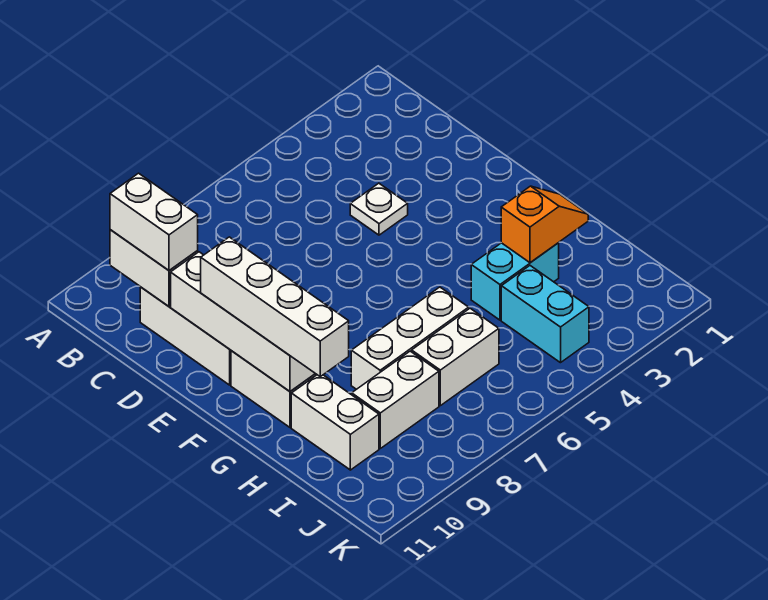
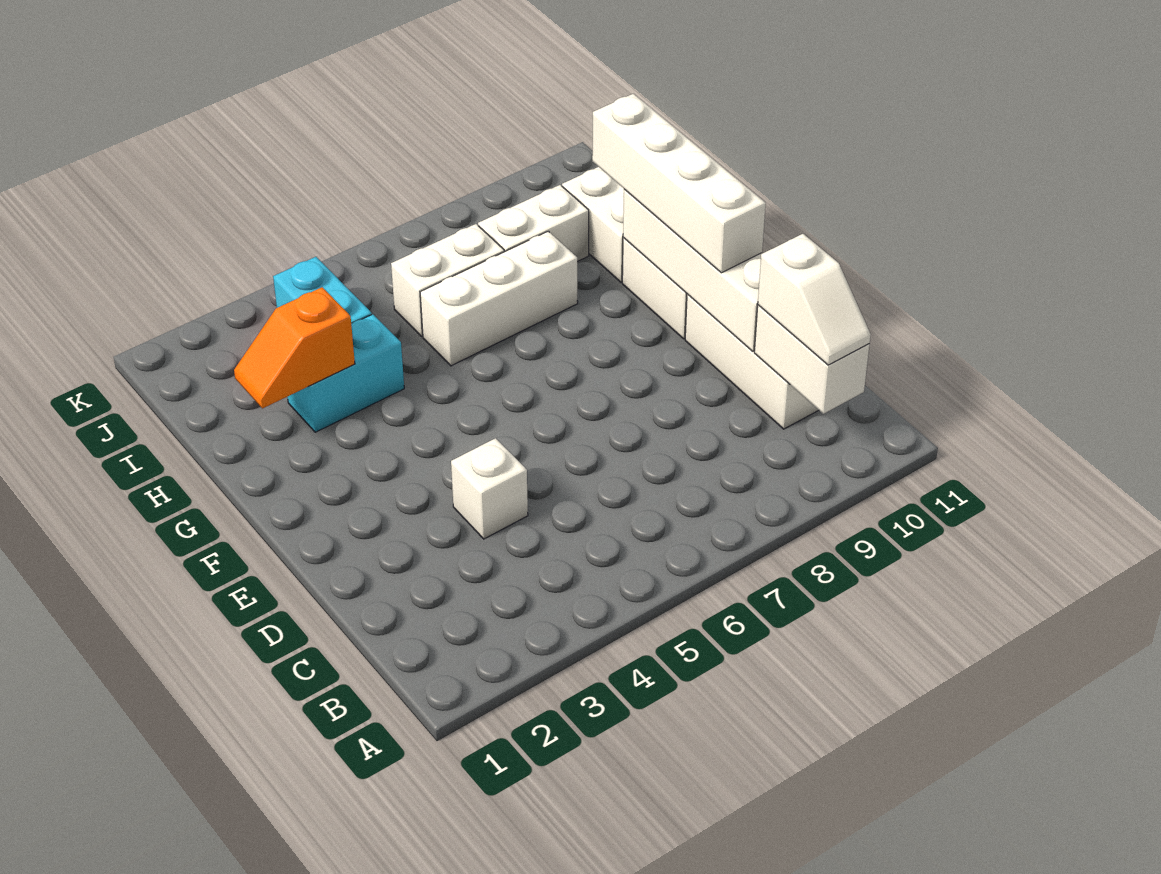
white 1x2 brick [110,173,198,270] -> white 1x2 slope [758,234,871,365]
white 1x1 plate [350,183,408,235] -> white 1x1 brick [451,438,528,539]

